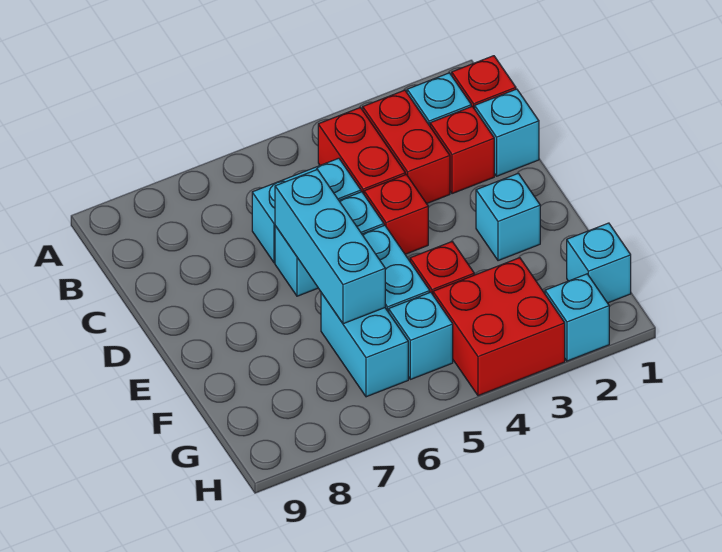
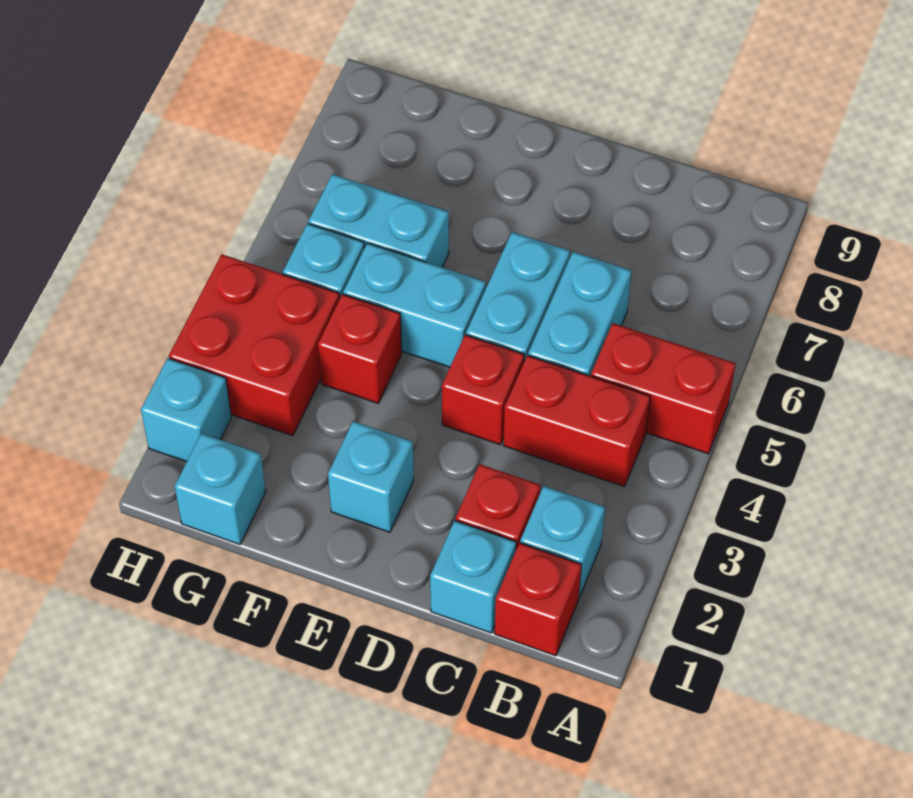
red 1x2 brick [363,90,450,204] -> red 1x2 brick moved to [591,323,736,454]
cyan 1x3 brick [275,170,385,324] -> none

